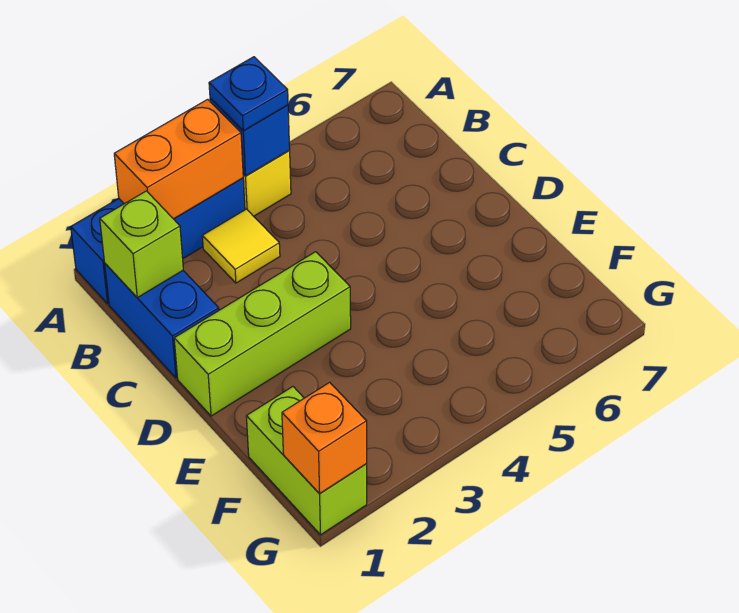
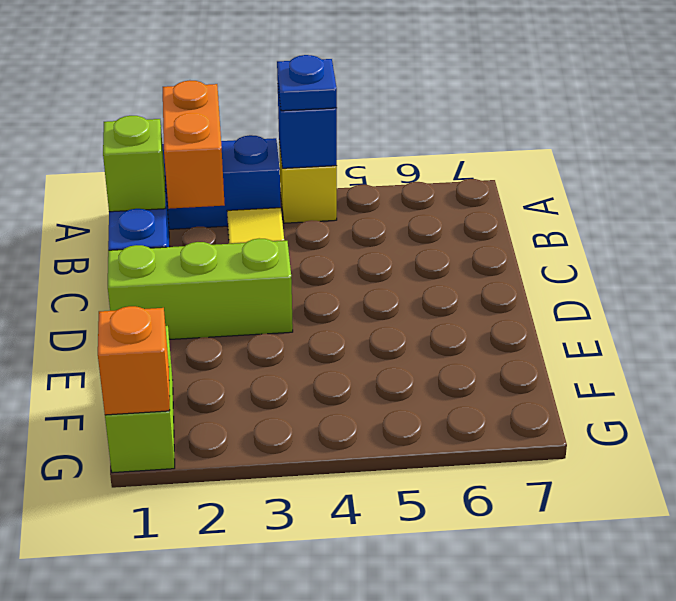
orange 1x2 brick [114,99,243,219] -> orange 1x2 brick turned to [163,80,225,209]

